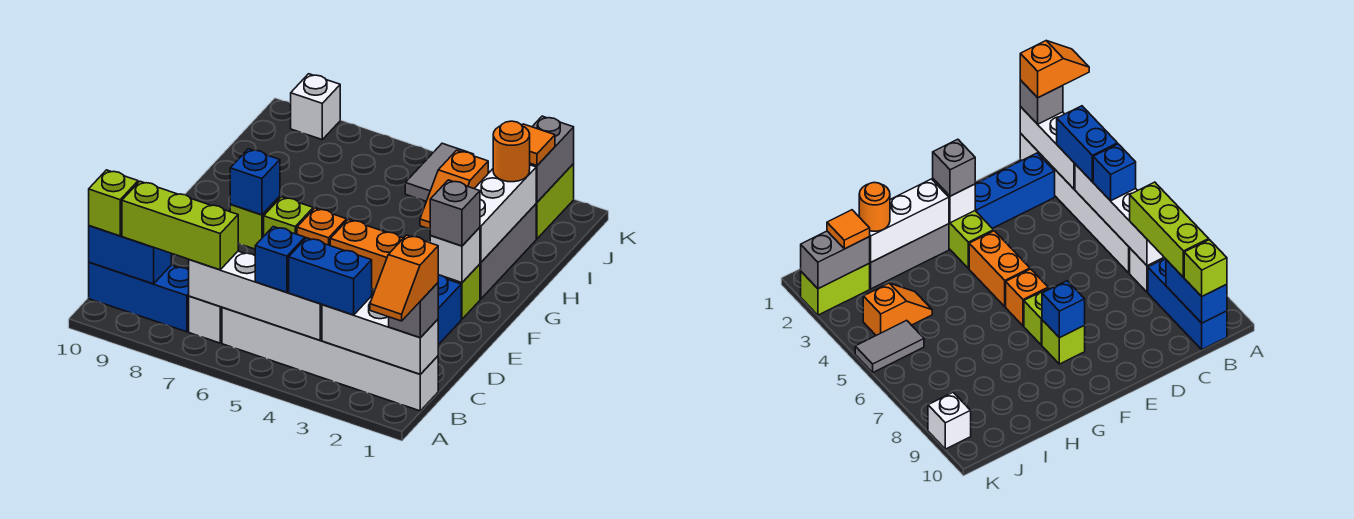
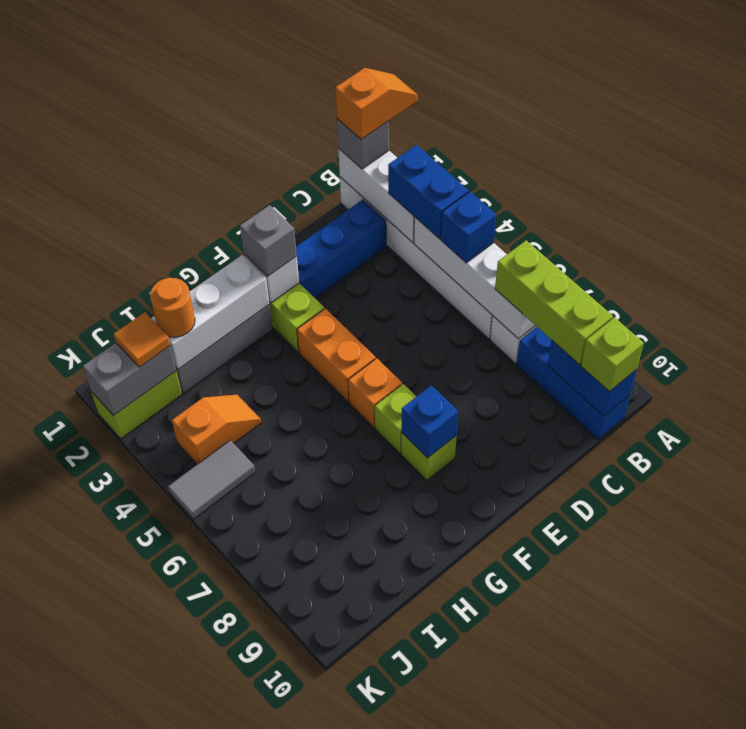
white 1x1 brick [291,74,340,140] -> none

